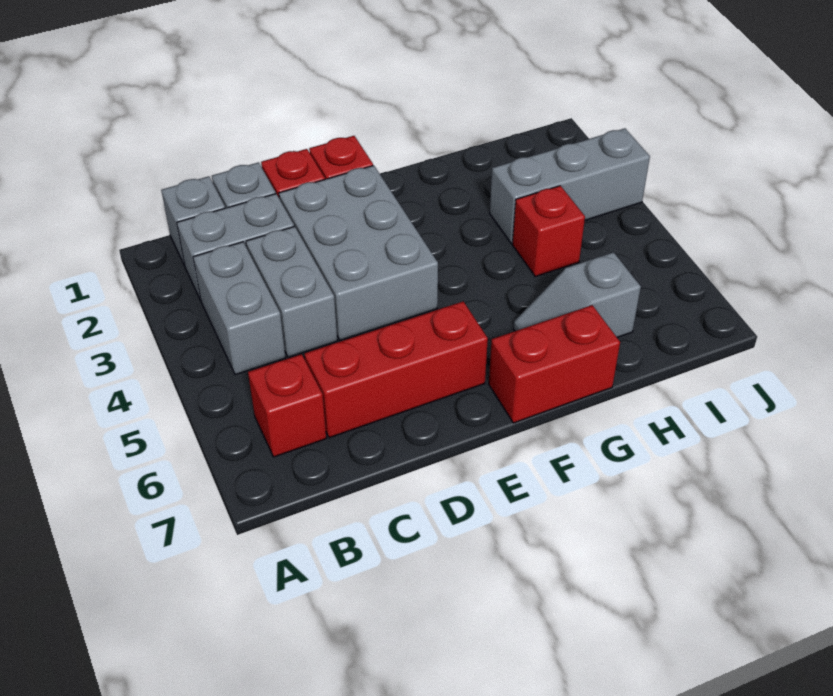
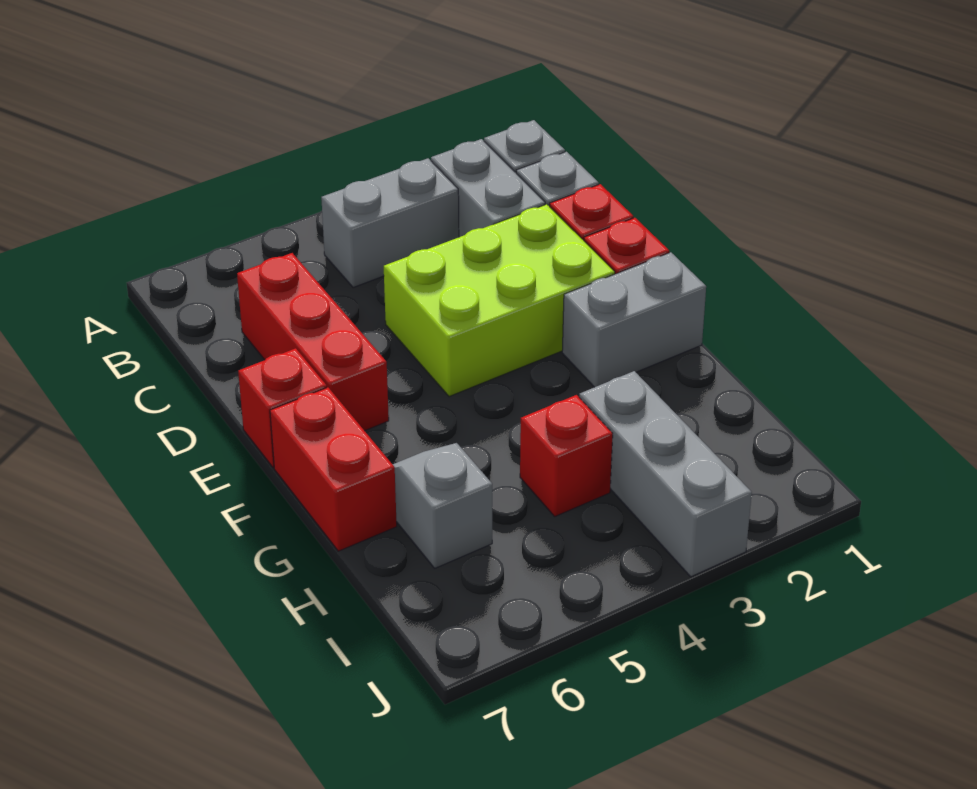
red 1x1 brick [248,354,326,457] -> red 1x1 brick moved to [238,348,327,468]
grey 1x2 brick [246,226,337,357] -> grey 1x2 brick moved to [562,252,706,387]
grey 2x3 brick [279,166,438,340] -> lime 2x3 brick [384,204,615,397]

